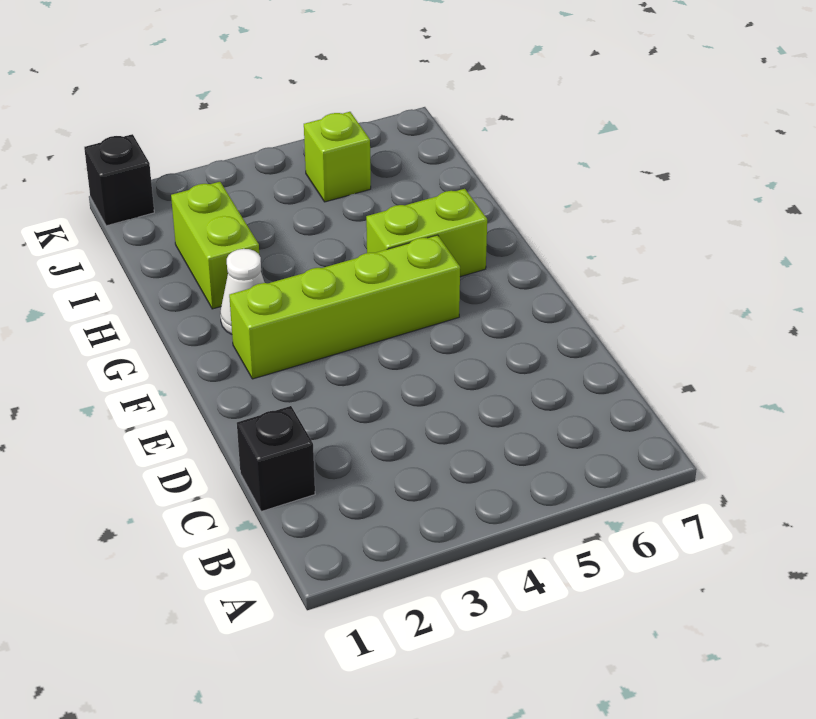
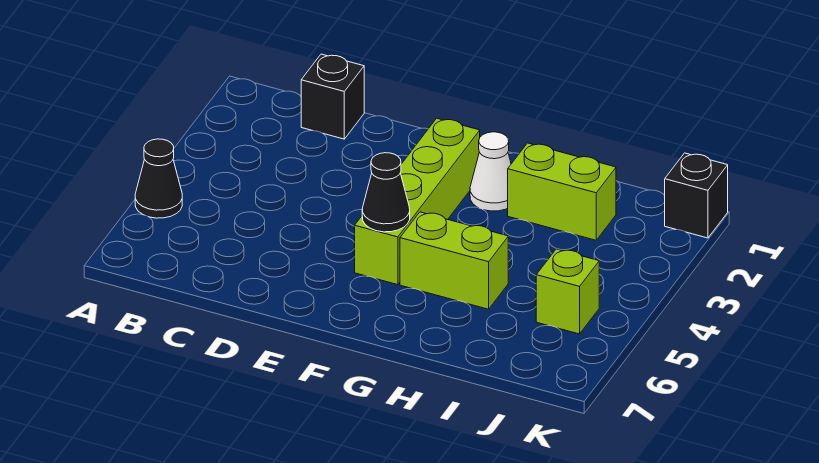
none -> black 1x1 cone [135,139,182,218]
none -> black 1x1 cone [362,153,410,232]
lime 1x2 brick [366,189,487,277] -> lime 1x2 brick turned to [400,212,508,309]

